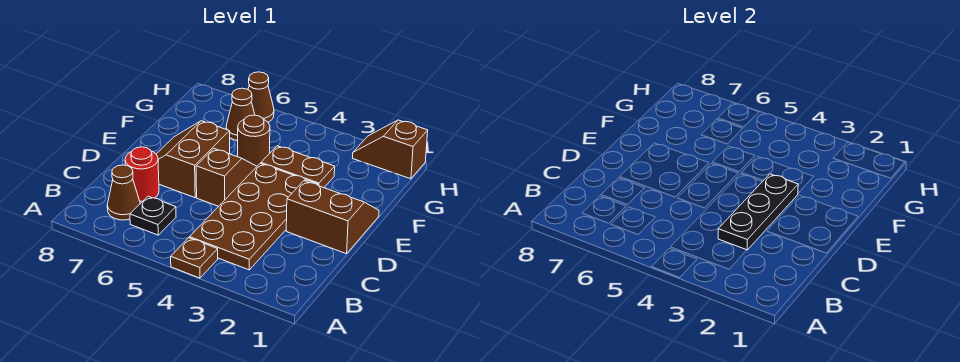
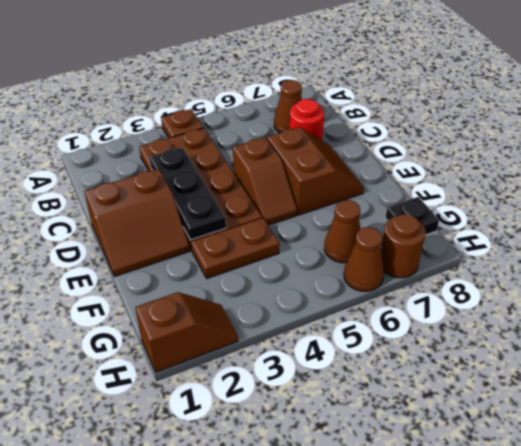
black 1x1 plate [130,196,176,235] -> black 1x1 plate moved to [385,197,439,235]
brown 1x1 round brick [238,115,270,166] -> brown 1x1 round brick moved to [381,214,426,278]

